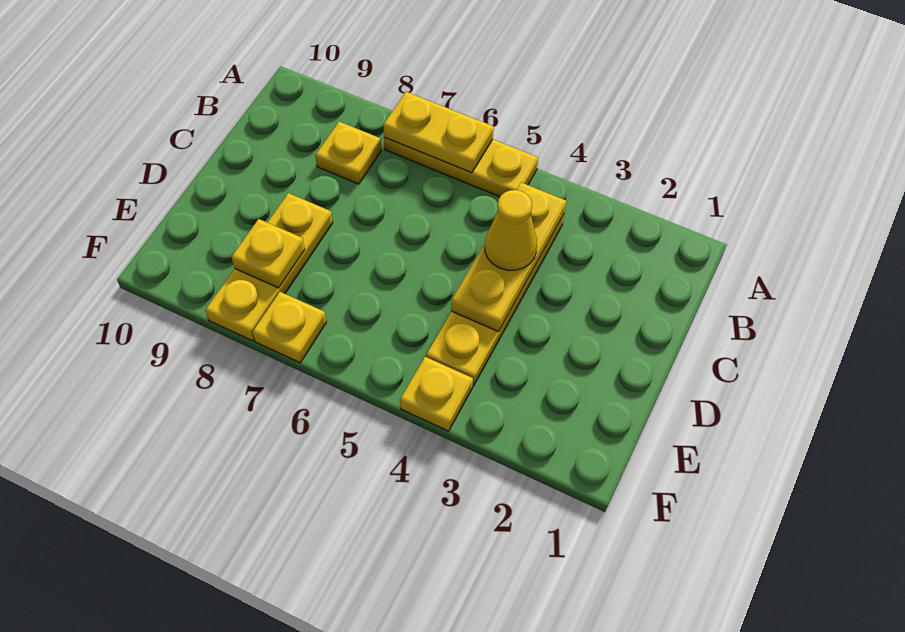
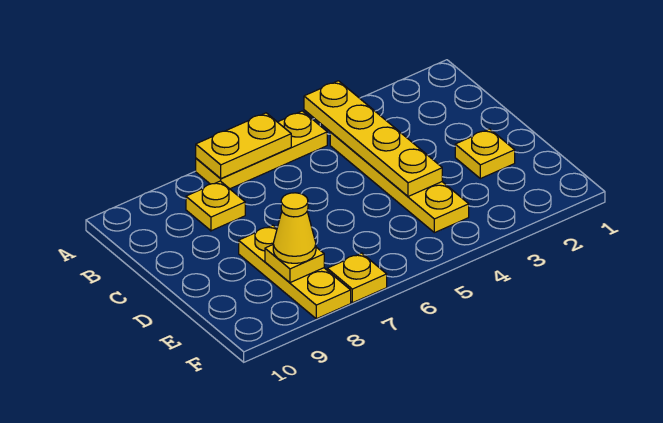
yellow 1x3 plate [451,183,566,332] -> yellow 1x4 plate [304,81,442,196]
yellow 1x1 cone [485,190,537,270] -> yellow 1x1 cone moved to [273,193,316,263]
yellow 1x1 plate [400,357,473,431] -> yellow 1x1 plate moved to [455,129,515,179]

